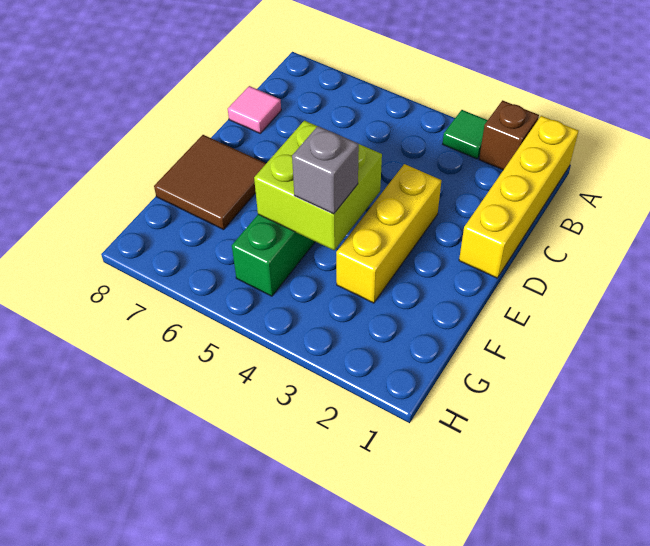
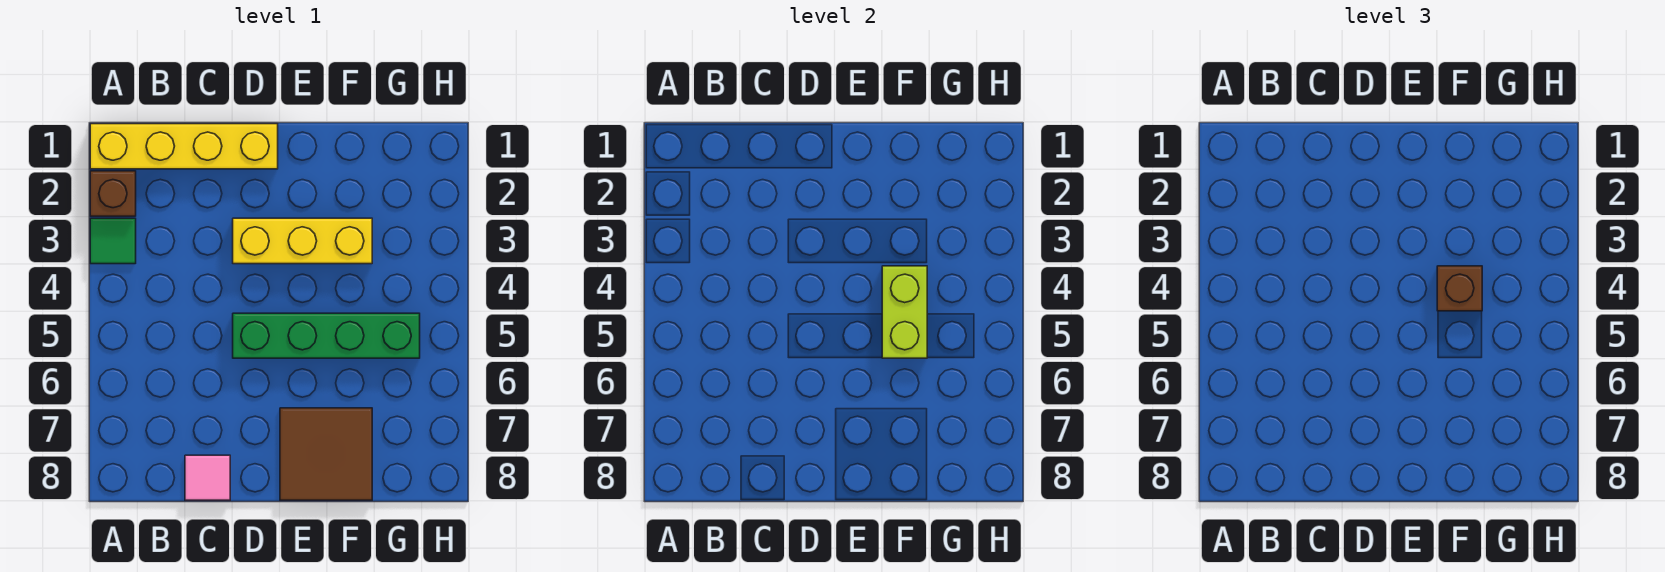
lime 2x2 brick [254,121,382,250] -> lime 1x2 brick [882,266,927,358]
grey 1x1 brick [292,126,359,214] -> brown 1x1 brick [1437,266,1482,311]

